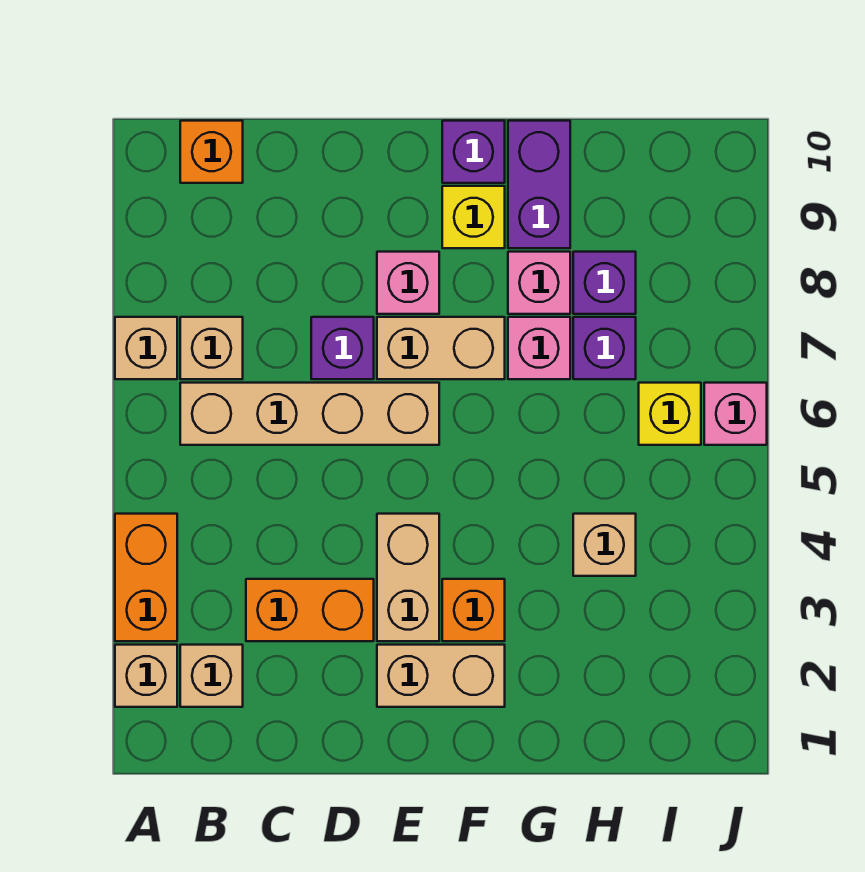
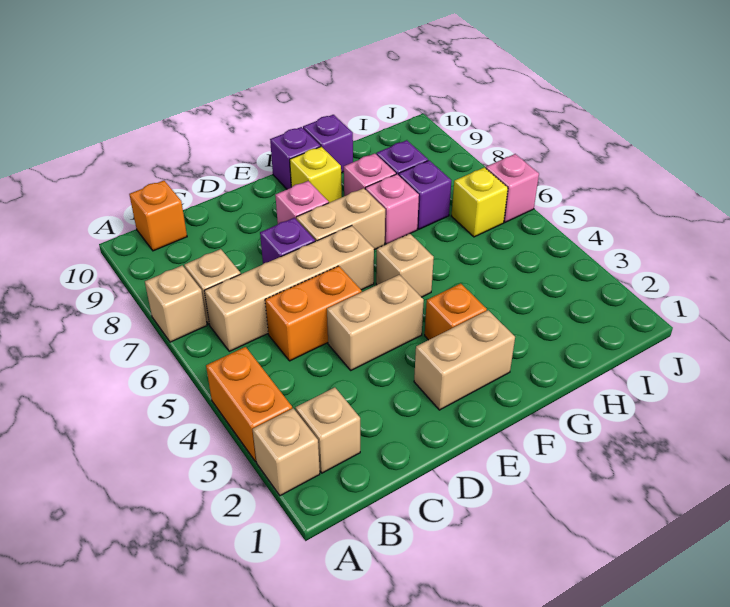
orange 1x2 brick [246,579,374,641] -> orange 1x2 brick moved to [265,266,362,361]
tan 1x2 brick [377,514,439,641] -> tan 1x2 brick turned to [327,275,424,370]
purple 1x2 brick [508,121,570,248] -> purple 1x1 brick [303,115,353,173]
tan 1x1 brick [573,514,636,576] -> tan 1x1 brick moved to [376,234,434,297]

